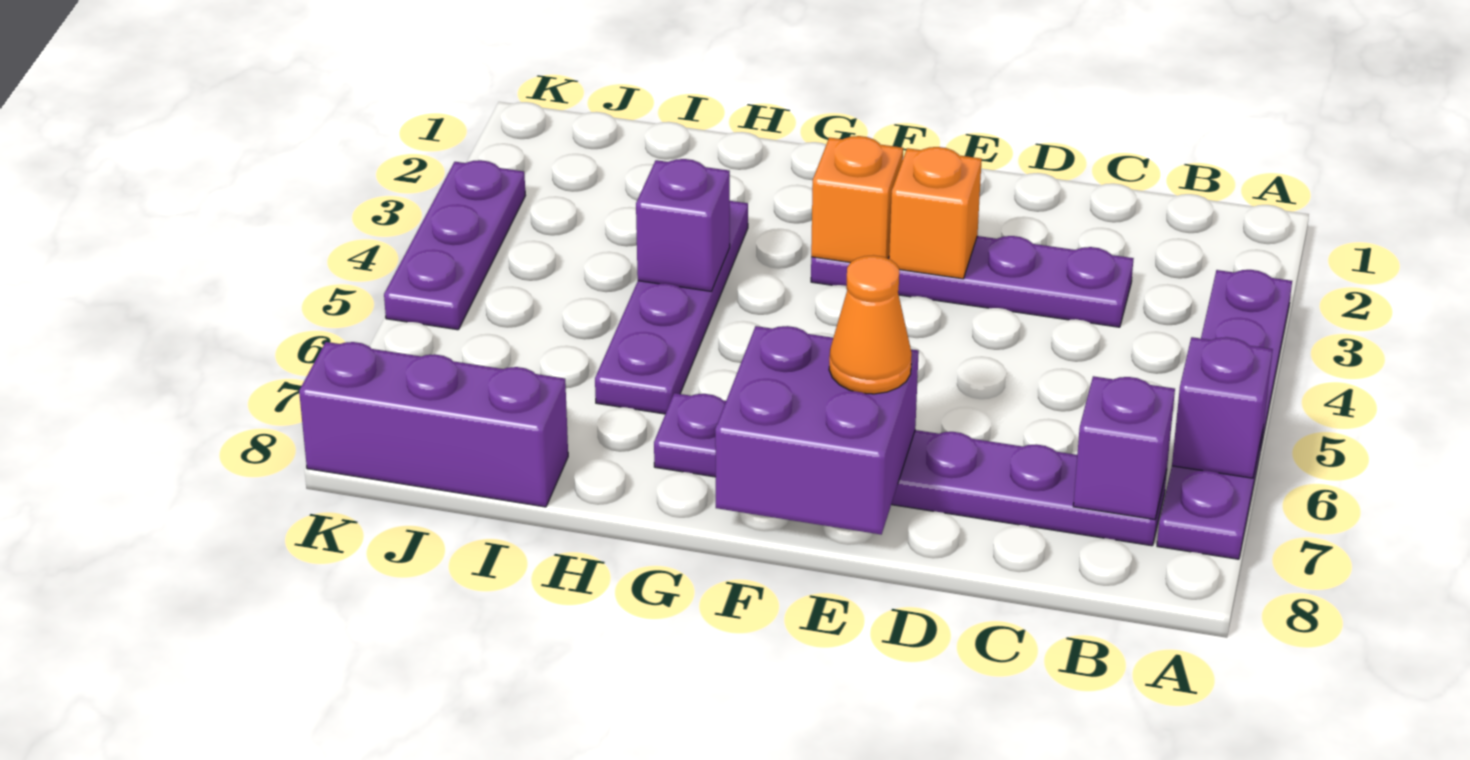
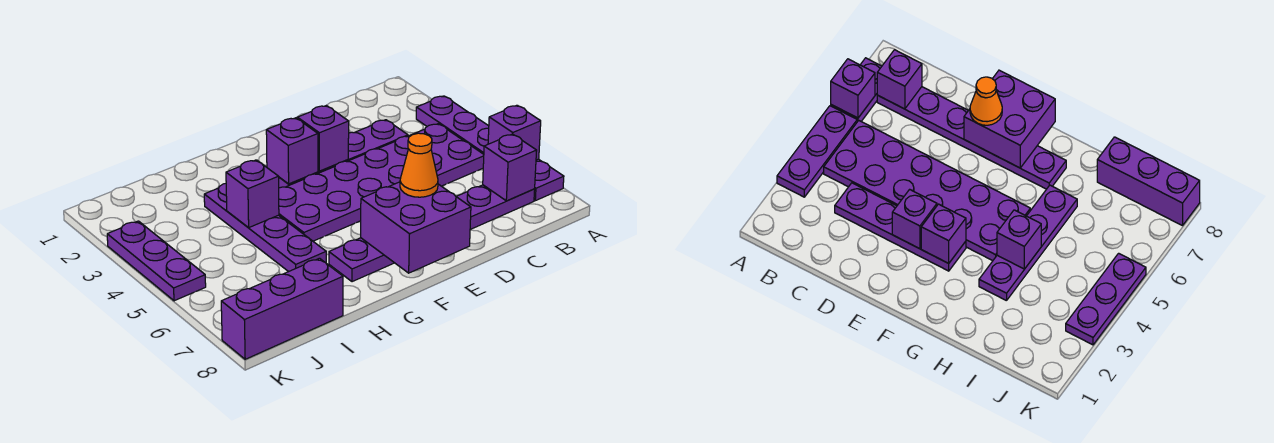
none -> purple 2x6 plate [279,124,484,241]
orange 1x1 brick [889,147,982,279] -> purple 1x1 brick [297,105,349,171]
orange 1x1 brick [811,136,903,263] -> purple 1x1 brick [266,118,318,184]

